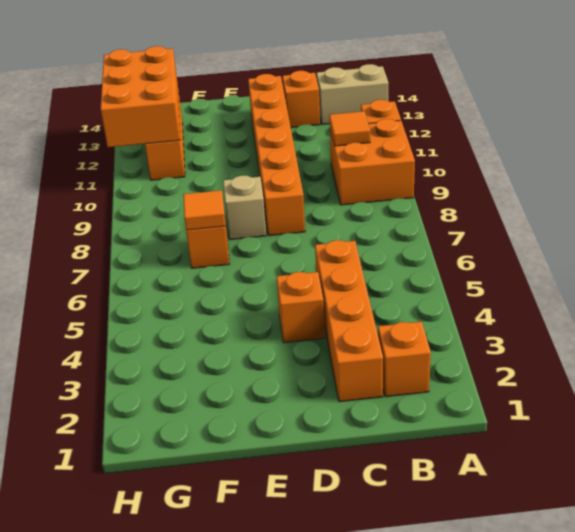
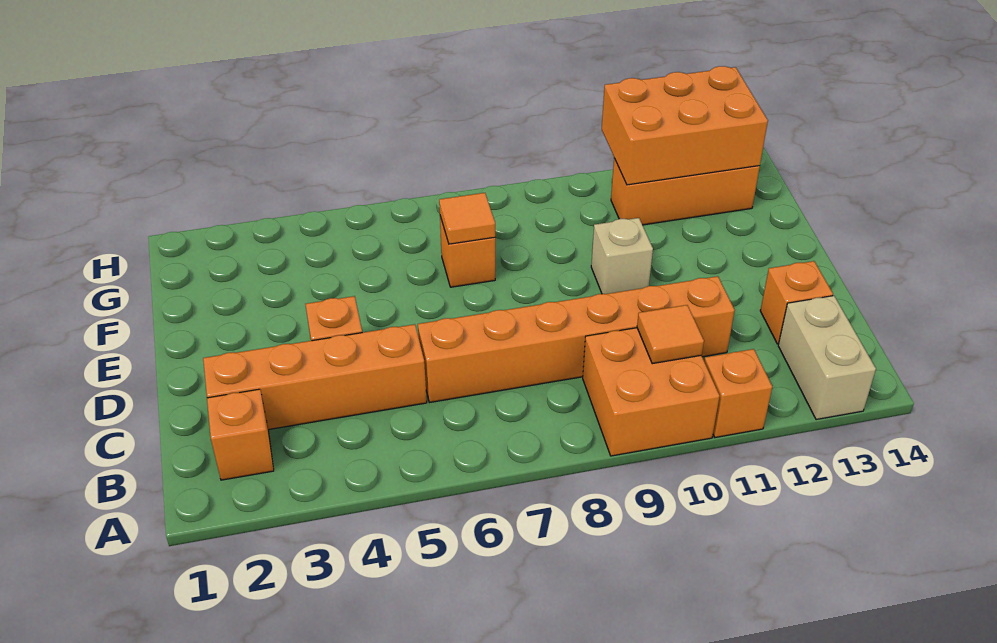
orange 1x6 brick [248,74,305,236] -> orange 1x6 brick moved to [418,276,735,402]
tan 1x1 brick [223,176,266,240] -> tan 1x1 brick moved to [591,218,653,294]

